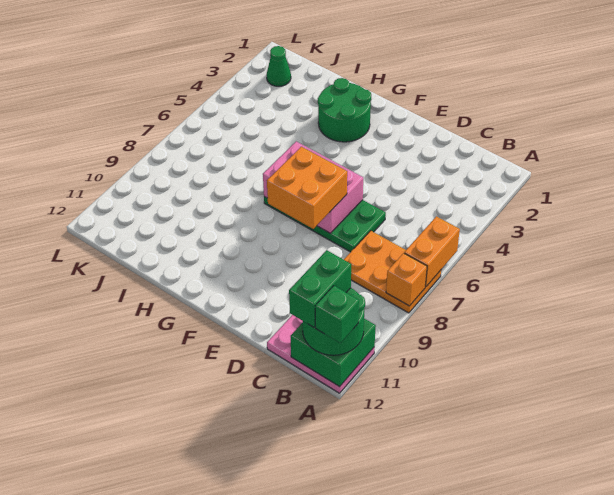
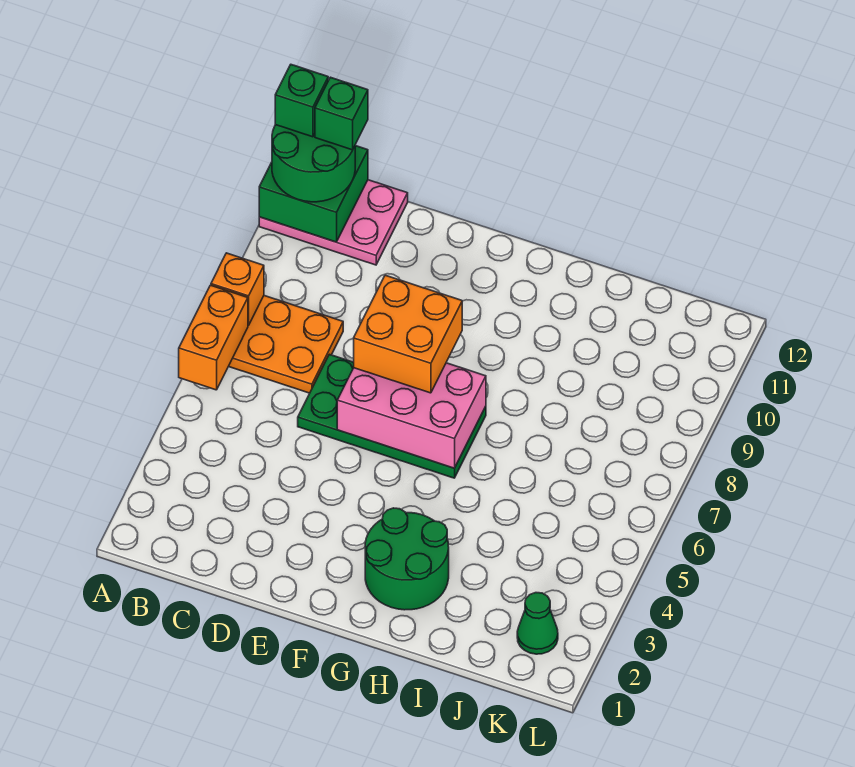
green 1x2 brick [289,250,351,327] -> green 1x1 brick [315,77,368,150]

